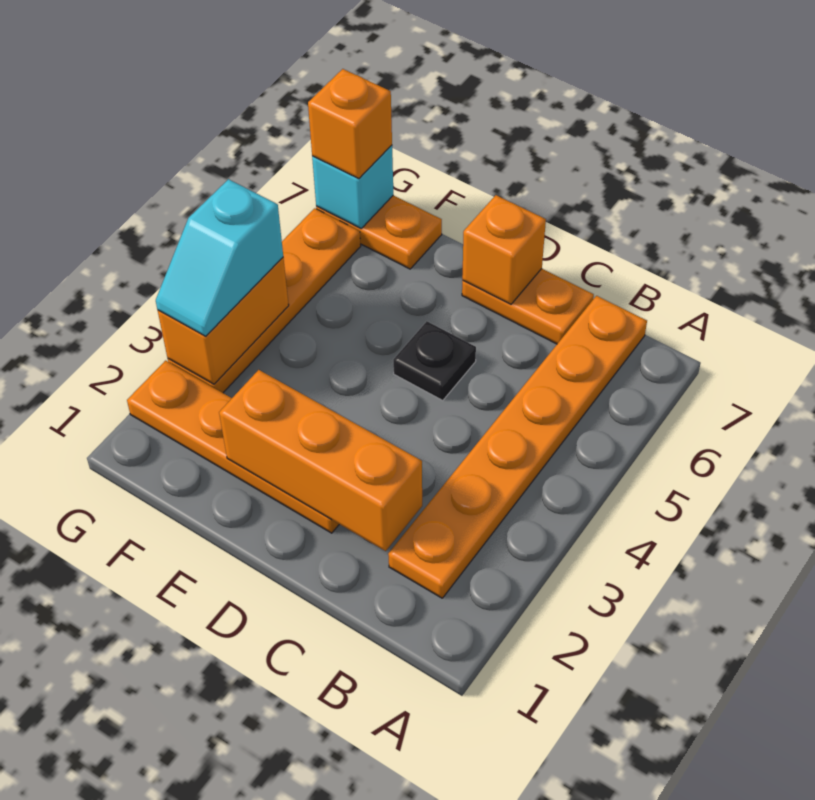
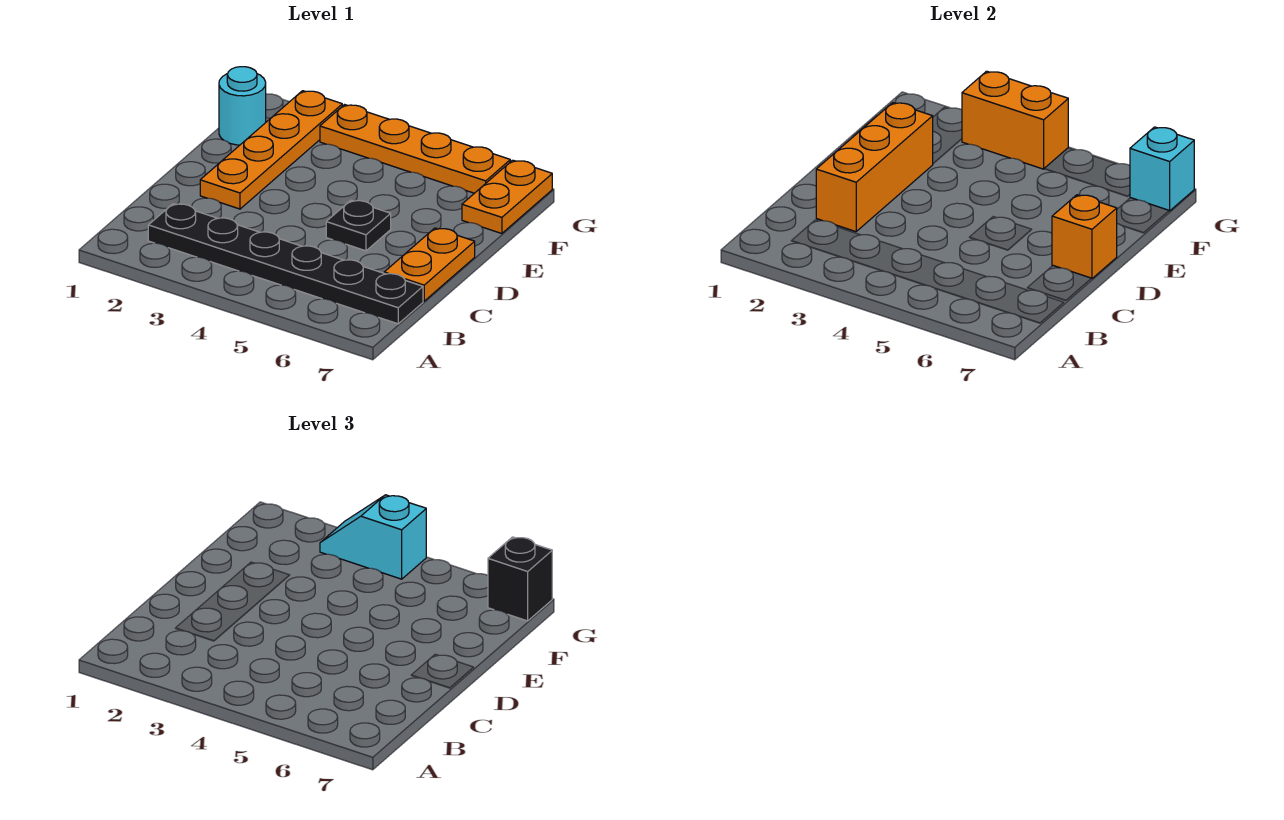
orange 1x6 plate [388,296,647,598] -> black 1x6 plate [148,204,423,324]
none -> cyan 1x1 round brick [219,67,266,145]
orange 1x1 brick [308,69,392,179] -> black 1x1 brick [488,537,552,621]

